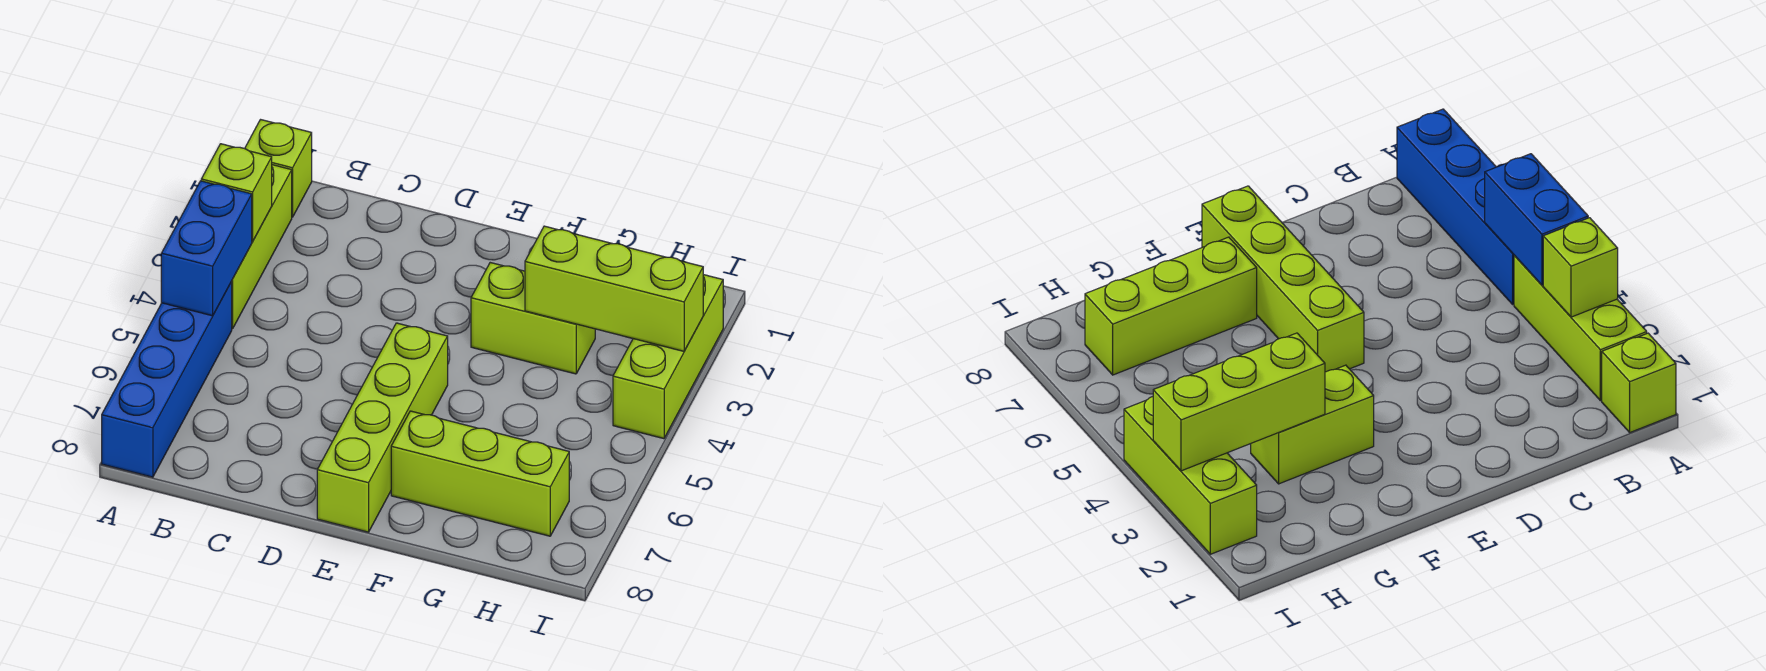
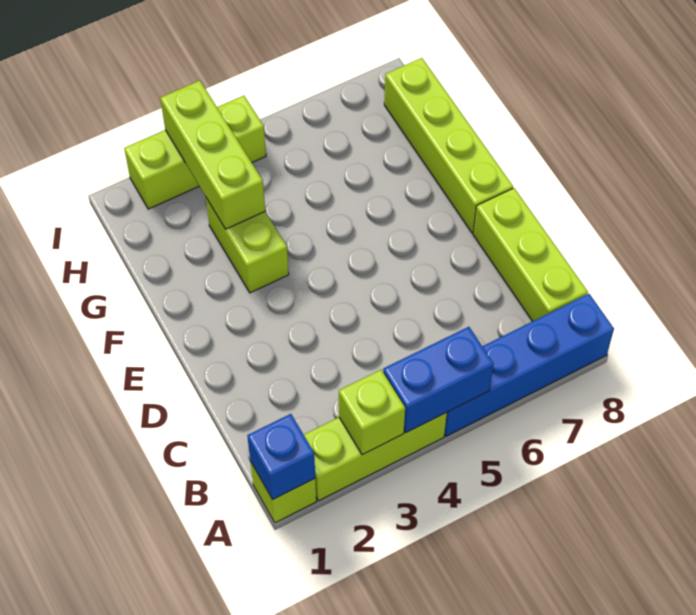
none -> blue 1x1 brick [247,414,315,500]
lime 1x4 brick [317,323,448,532] -> lime 1x4 brick turned to [384,58,513,233]
lime 1x3 brick [391,411,569,536] -> lime 1x3 brick moved to [473,188,588,321]

